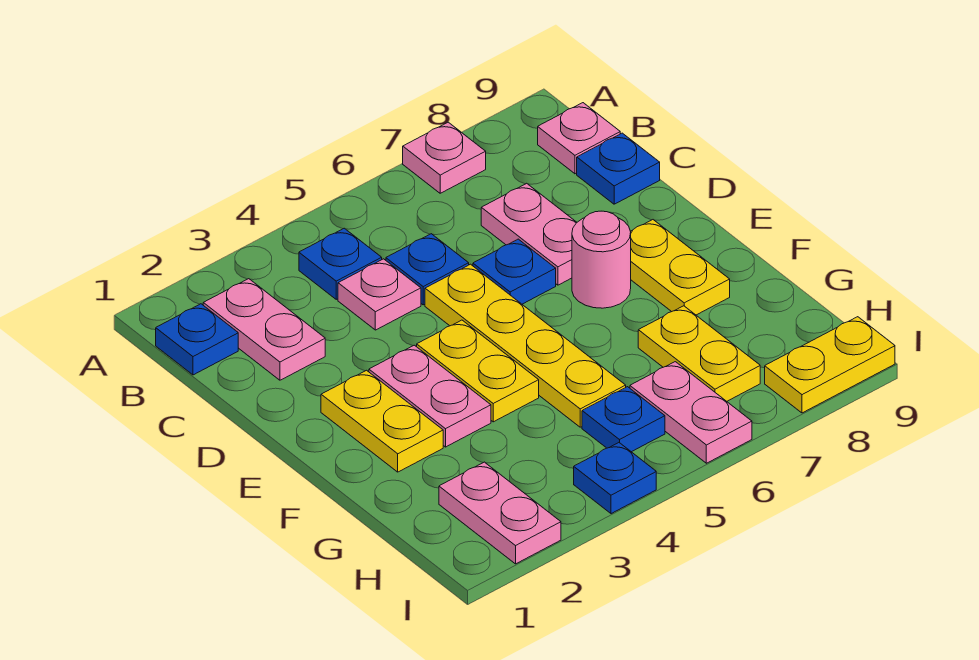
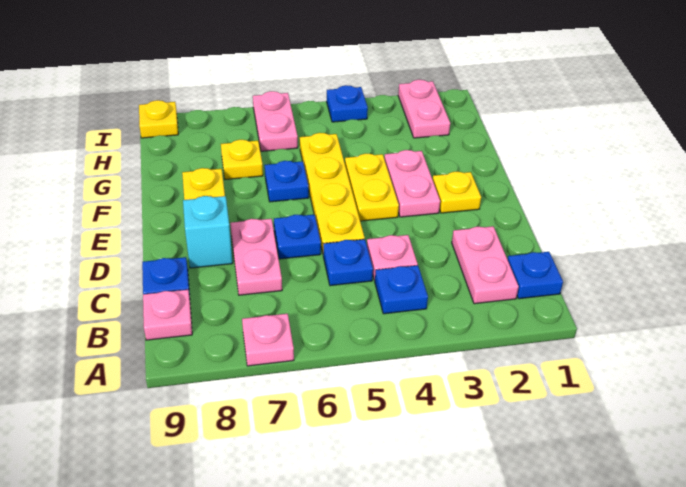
none -> cyan 1x1 brick [183,196,233,268]
yellow 1x2 plate [321,370,443,472] -> yellow 1x1 plate [433,172,481,213]
pink 1x1 round brick [572,211,631,308] -> none
yellow 1x2 plate [638,306,760,401] -> yellow 1x1 plate [221,140,263,179]
blue 1x1 plate [582,387,665,452] -> blue 1x1 plate moved to [265,161,309,202]
yellow 1x2 plate [765,317,895,413] -> yellow 1x1 plate [139,100,178,138]

